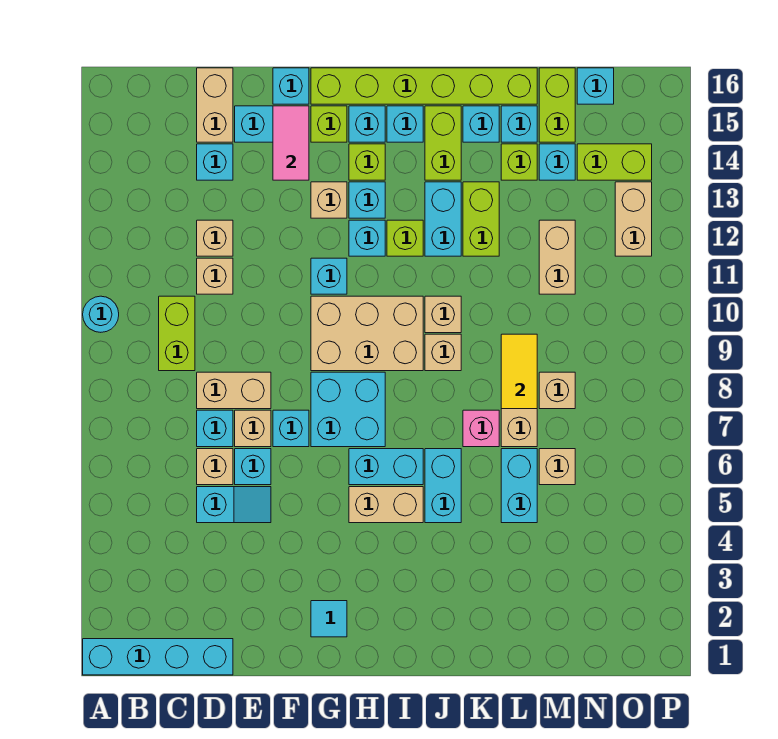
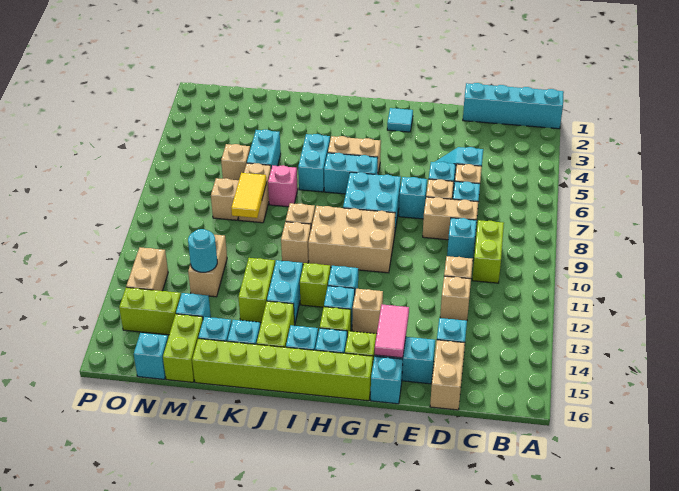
cyan 1x1 round brick [83,296,119,332] -> cyan 1x1 round brick moved to [188,229,217,272]
cyan 1x1 brick [311,258,347,294] -> cyan 1x1 brick moved to [447,218,477,259]
lime 1x1 brick [501,144,537,180] -> none

